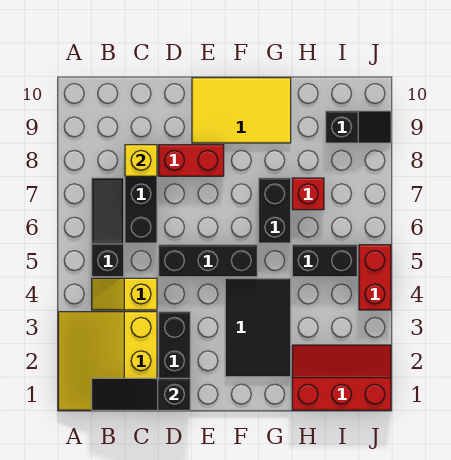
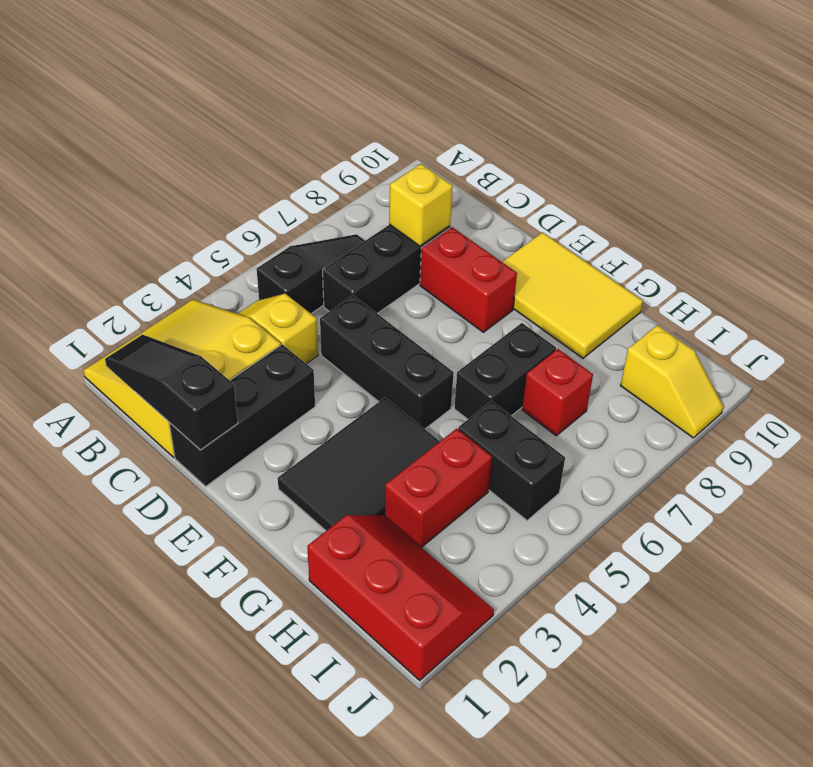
black 1x2 slope [326,111,391,143] -> yellow 1x2 slope [621,325,723,438]
red 1x2 brick [359,245,391,310] -> red 1x2 brick moved to [385,428,492,548]

